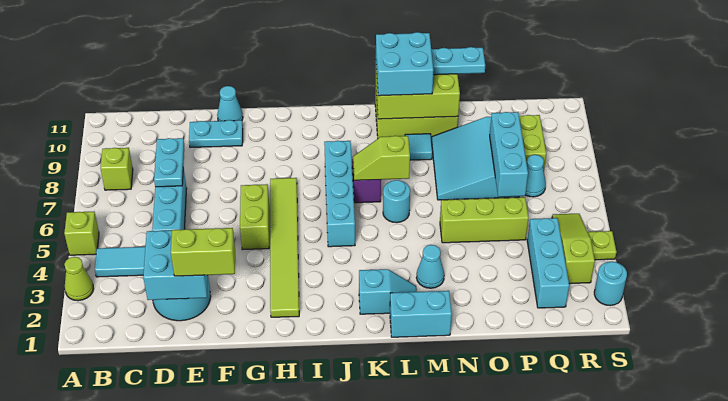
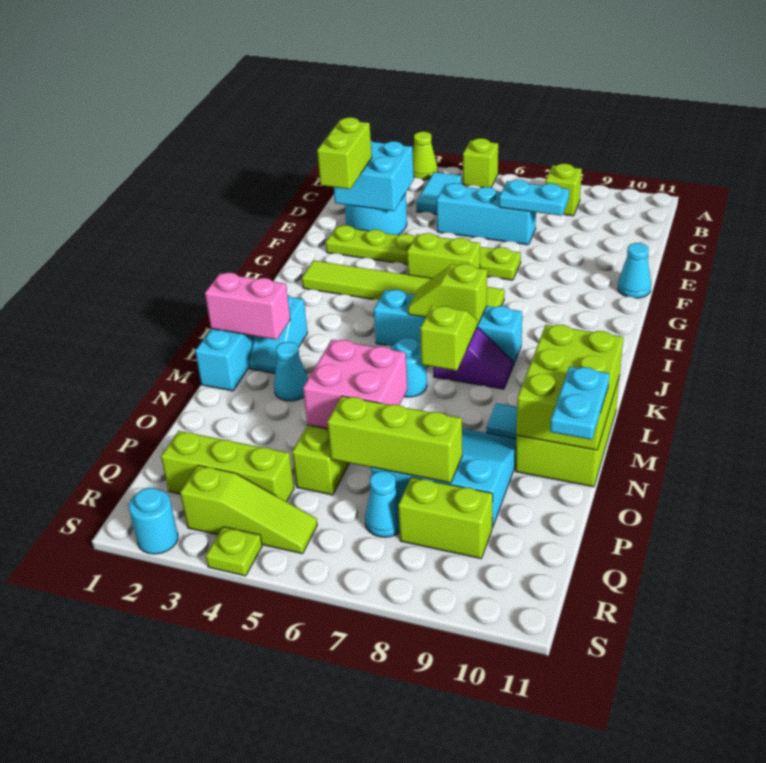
cyan 1x2 plate [189,120,243,148] -> none
none -> lime 1x6 plate [326,225,521,280]
none -> lime 1x2 slope [408,264,487,325]
none -> pink 1x2 brick [205,273,291,340]
cyan 2x2 brick [376,32,434,96] -> none
none -> pink 2x2 brick [303,340,407,429]
cyan 1x3 brick [490,112,528,197] -> lime 1x3 brick [327,396,462,483]
cyan 1x3 brick [527,218,569,308] -> lime 1x3 brick [161,431,294,502]

